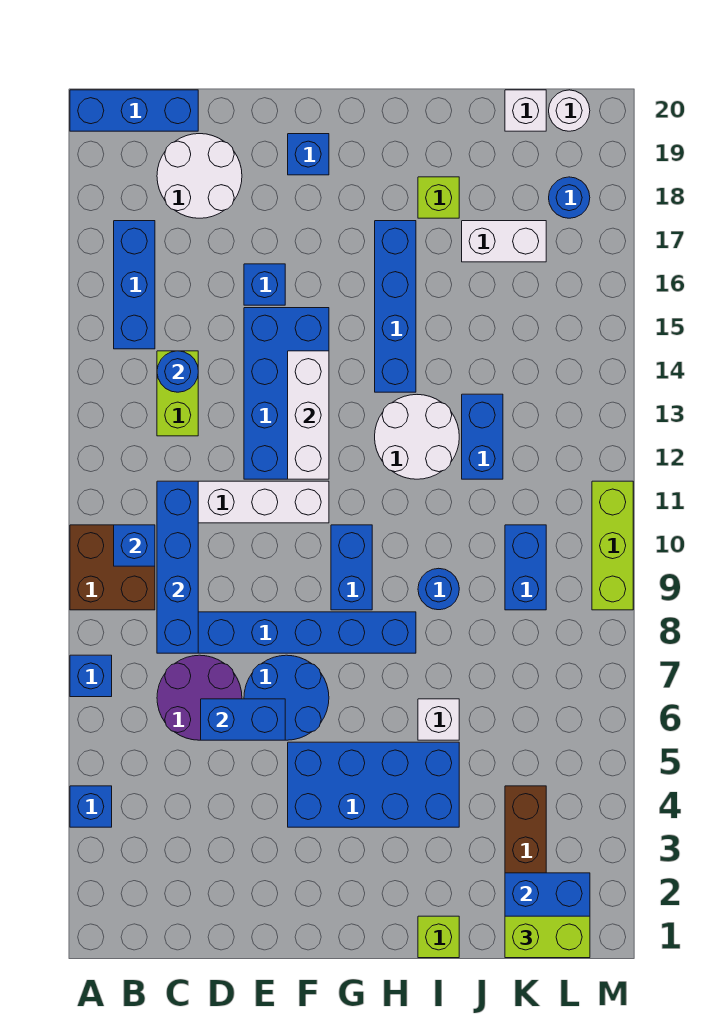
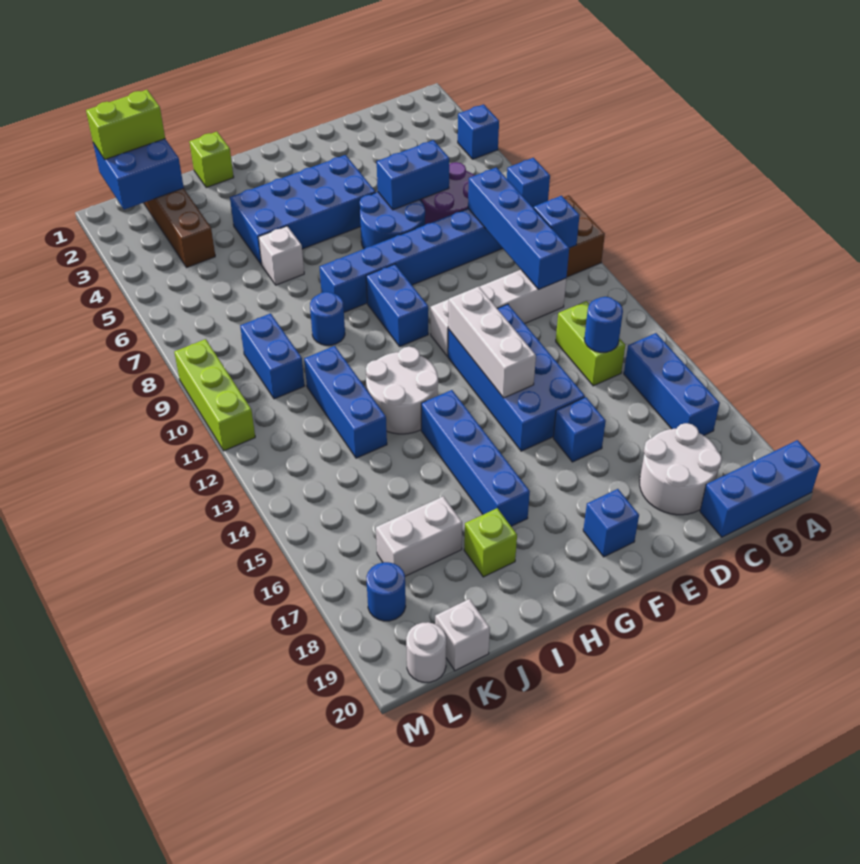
blue 1x2 brick [462,394,503,479] -> blue 1x3 brick [304,346,387,458]

